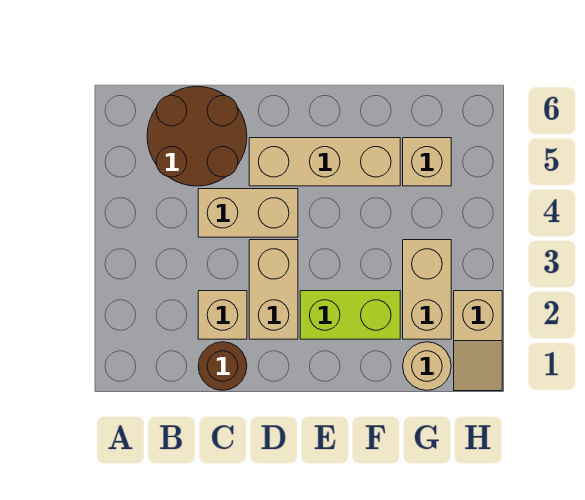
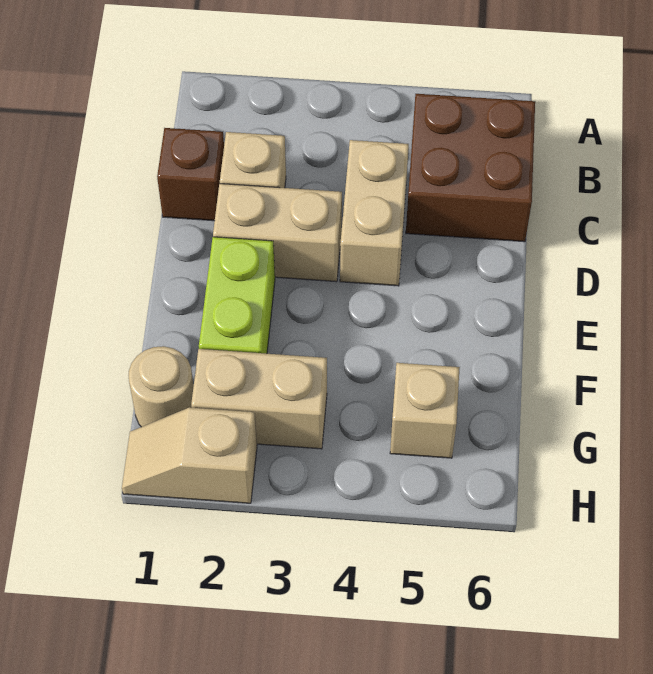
brown 2x2 round brick [147,86,247,186] -> brown 2x2 brick [406,94,535,242]
brown 1x1 round brick [198,342,247,390] -> brown 1x1 brick [157,128,224,221]
tan 1x3 brick [249,138,400,186] -> none

